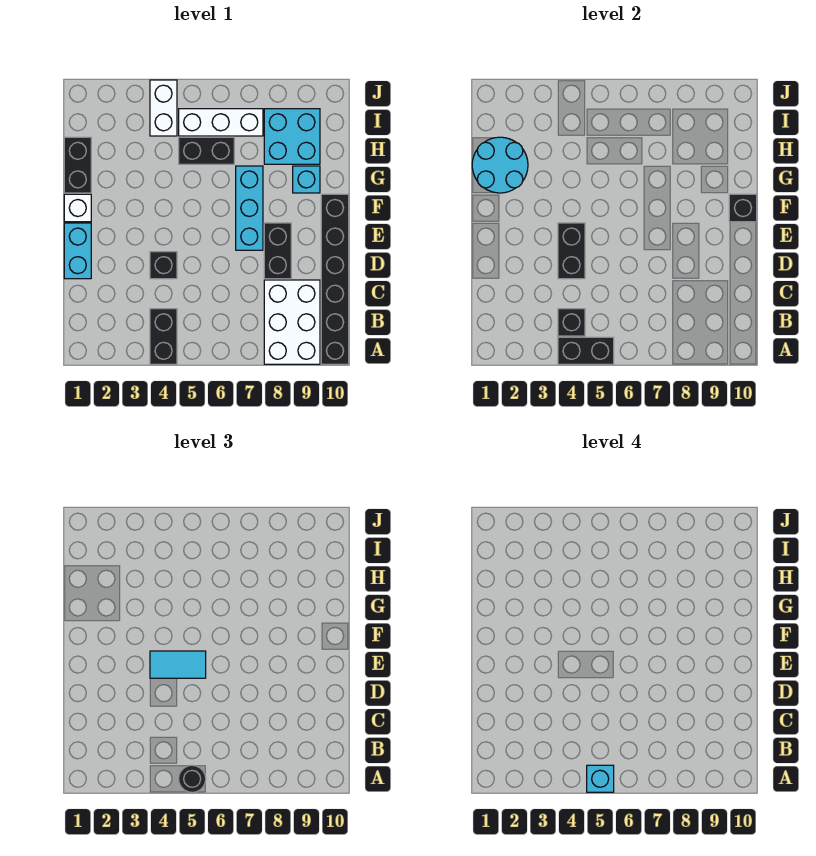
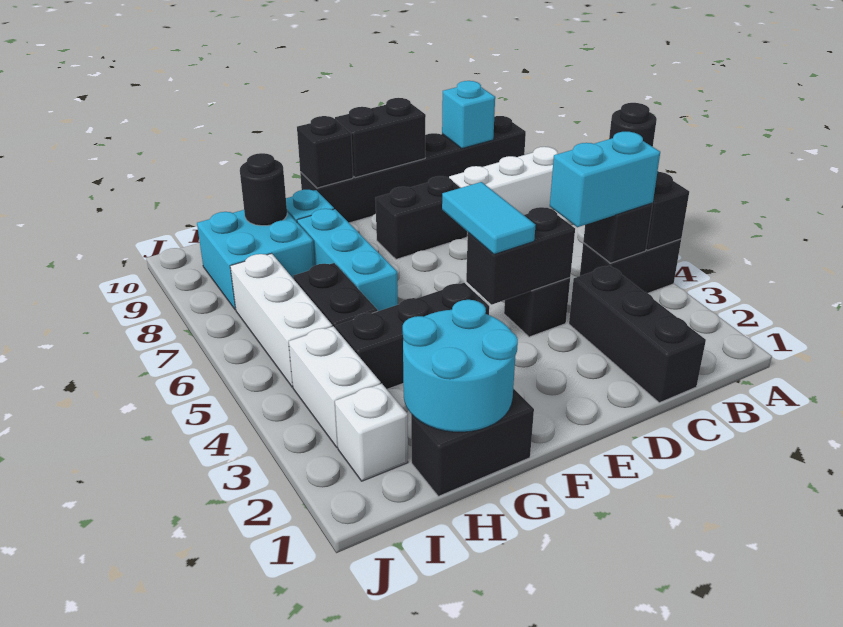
cyan 1x1 brick [587,765,614,792] -> cyan 1x1 brick moved to [442,81,495,148]
white 2x3 brick [264,280,320,364] -> white 1x3 brick [449,147,558,236]
none -> black 1x3 brick [569,266,706,403]
cyan 1x2 brick [64,223,91,279] -> cyan 1x2 brick moved to [550,132,660,227]
none -> black 1x2 brick [335,98,426,178]
cyan 1x3 brick [236,166,263,250] -> cyan 1x3 brick turned to [297,209,398,311]
white 1x1 brick [64,194,91,222] -> white 1x1 brick moved to [335,384,408,481]
none -> black 1x3 brick [336,283,489,389]
none -> black 1x1 round brick [240,153,287,226]
white 1x2 brick [150,80,177,136] -> white 1x2 brick turned to [289,326,381,448]

